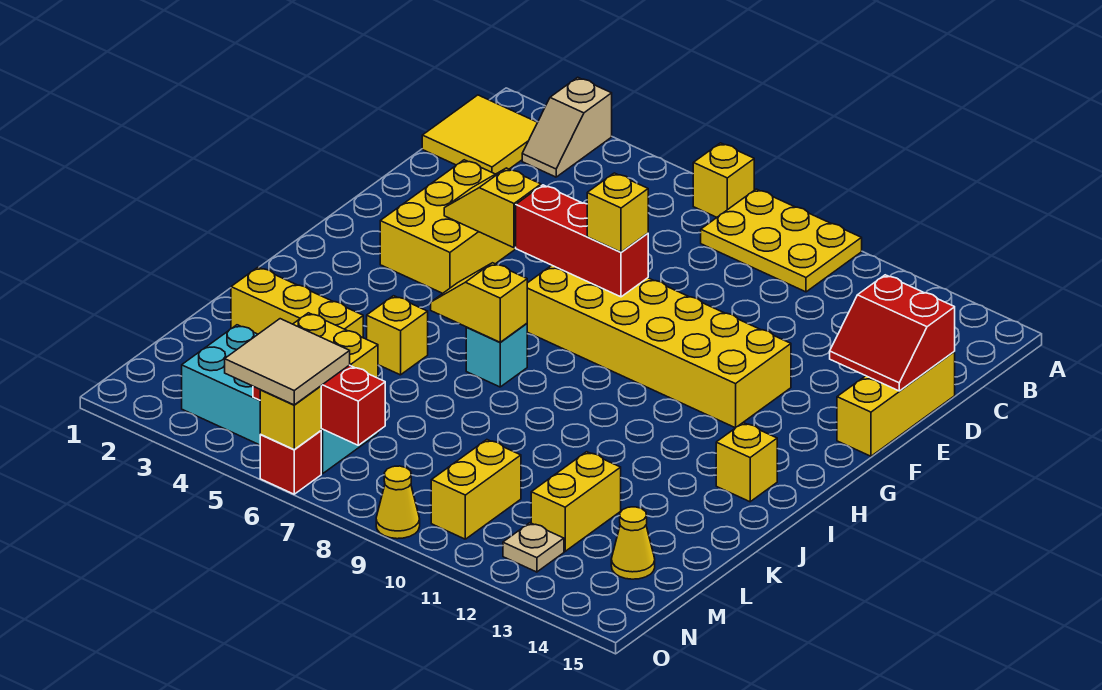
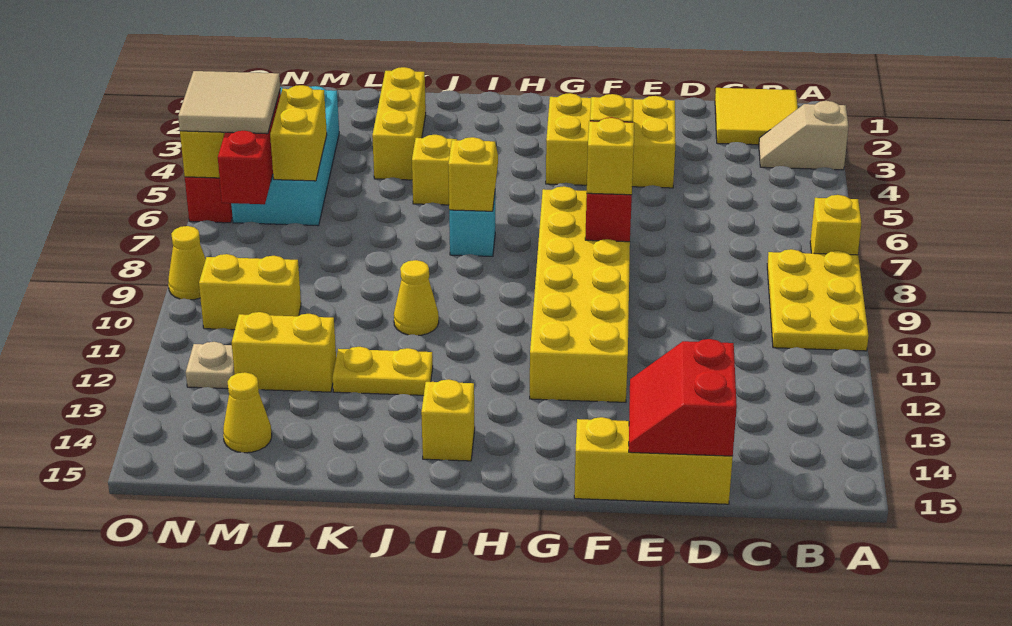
none -> yellow 1x1 cone [394,260,439,335]
none -> yellow 1x2 plate [333,347,433,395]

